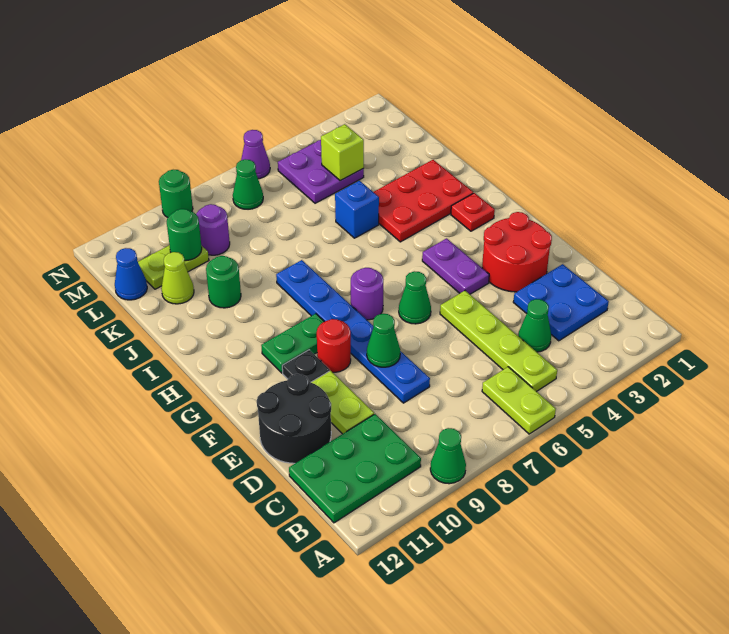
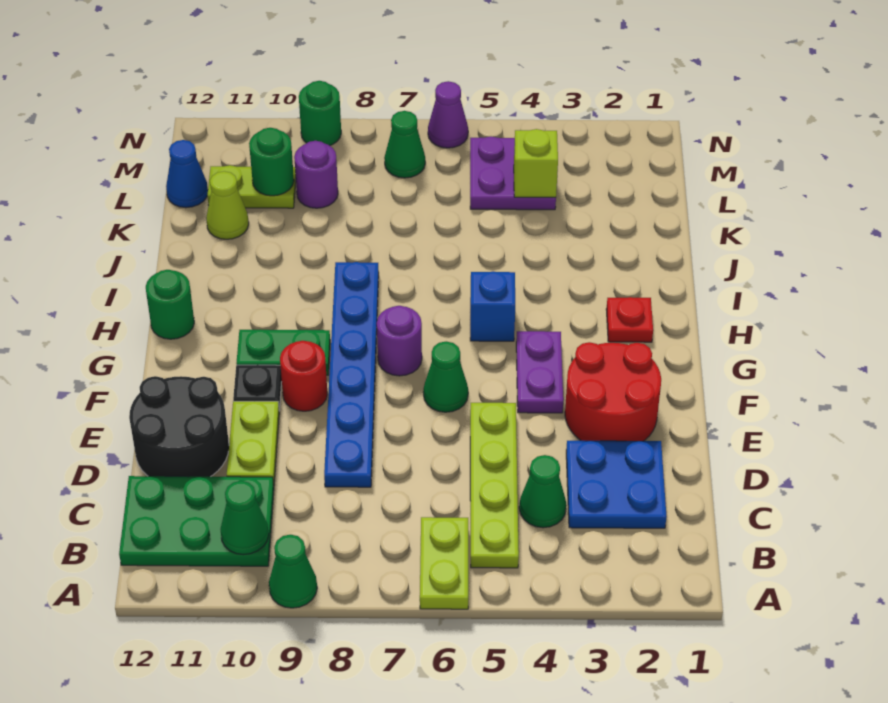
green 1x1 cone [367,314,400,367] -> green 1x1 cone moved to [221,481,269,555]
red 2x3 plate [374,160,473,242] -> none
blue 1x1 brick [335,181,379,238] -> blue 1x1 brick moved to [470,271,515,341]
green 1x1 round brick [206,256,241,308] -> green 1x1 round brick moved to [146,270,194,339]

